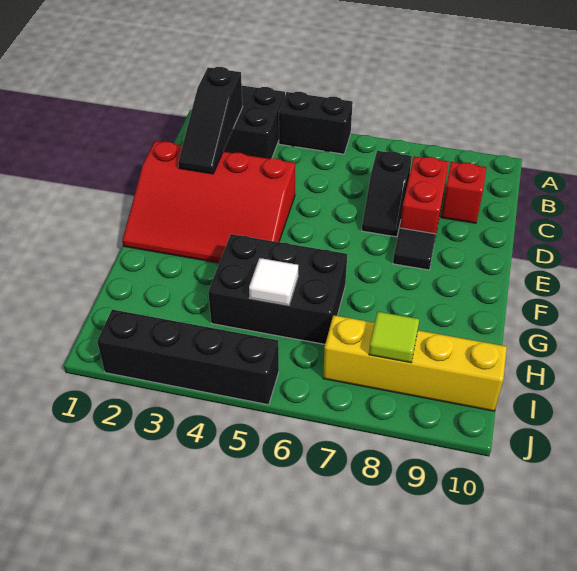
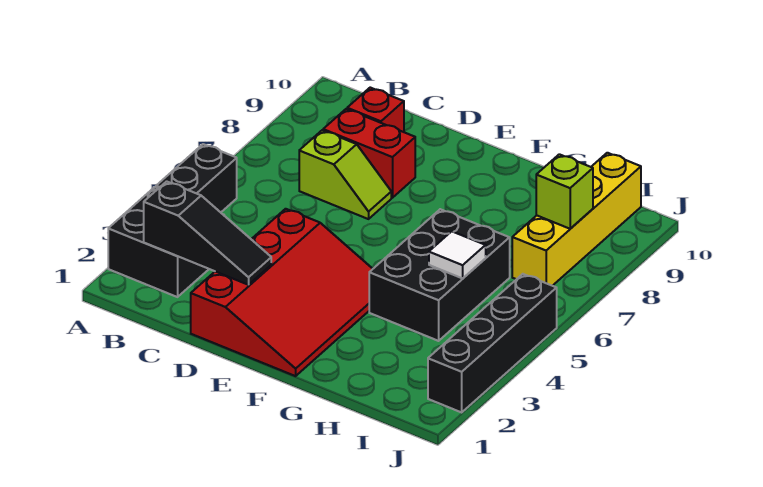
black 1x2 slope [362,151,412,237] -> lime 1x2 slope [299,130,391,219]
black 1x1 tile [393,228,436,270] -> none
lime 1x1 tile [369,312,419,363] -> lime 1x1 brick [536,154,593,229]

